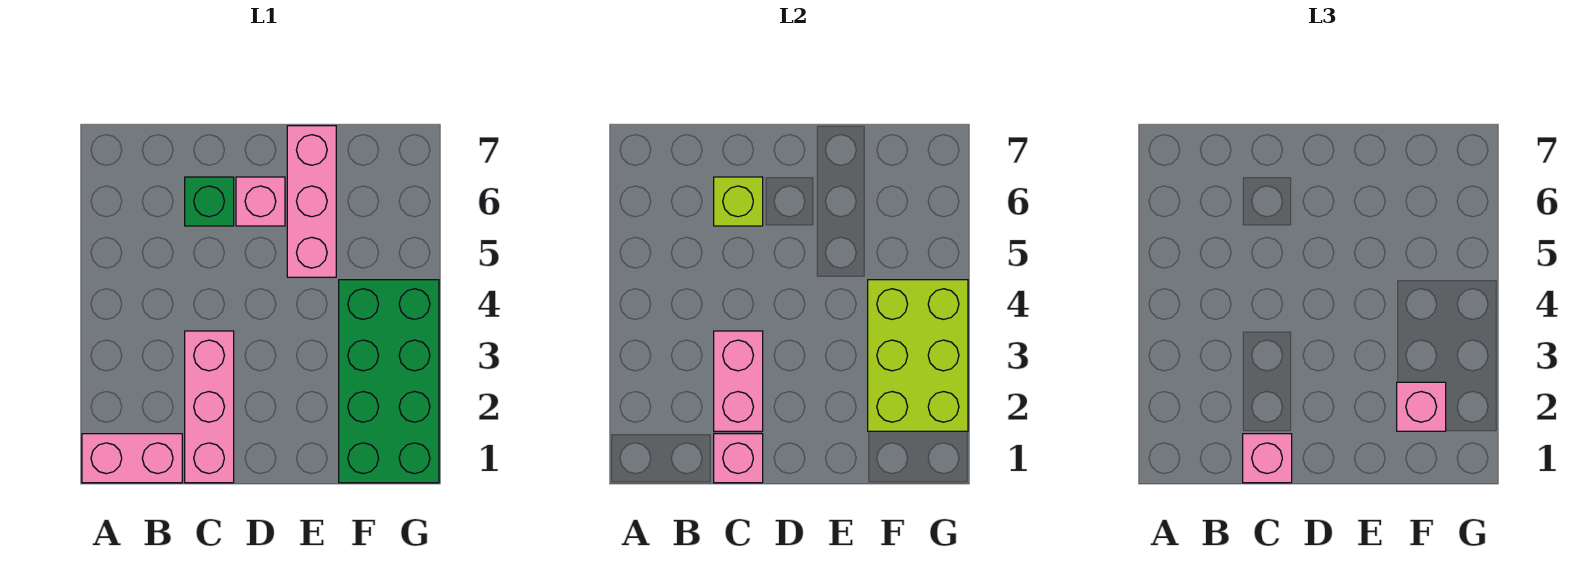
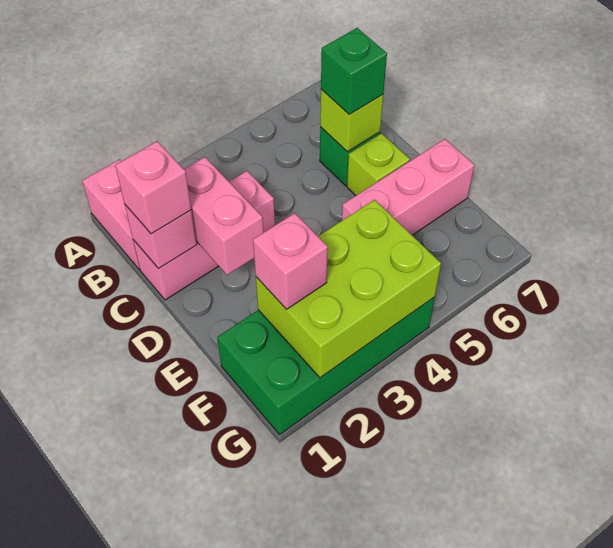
pink 1x2 brick [714,331,763,431] -> pink 1x2 brick turned to [184,157,263,275]
none -> green 1x1 brick [321,28,387,114]
pink 1x1 brick [236,177,285,226] -> lime 1x1 brick [347,133,410,195]

